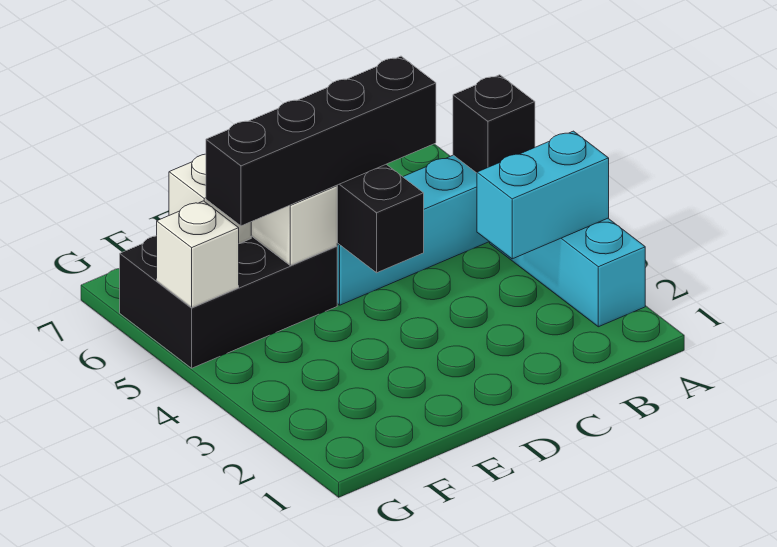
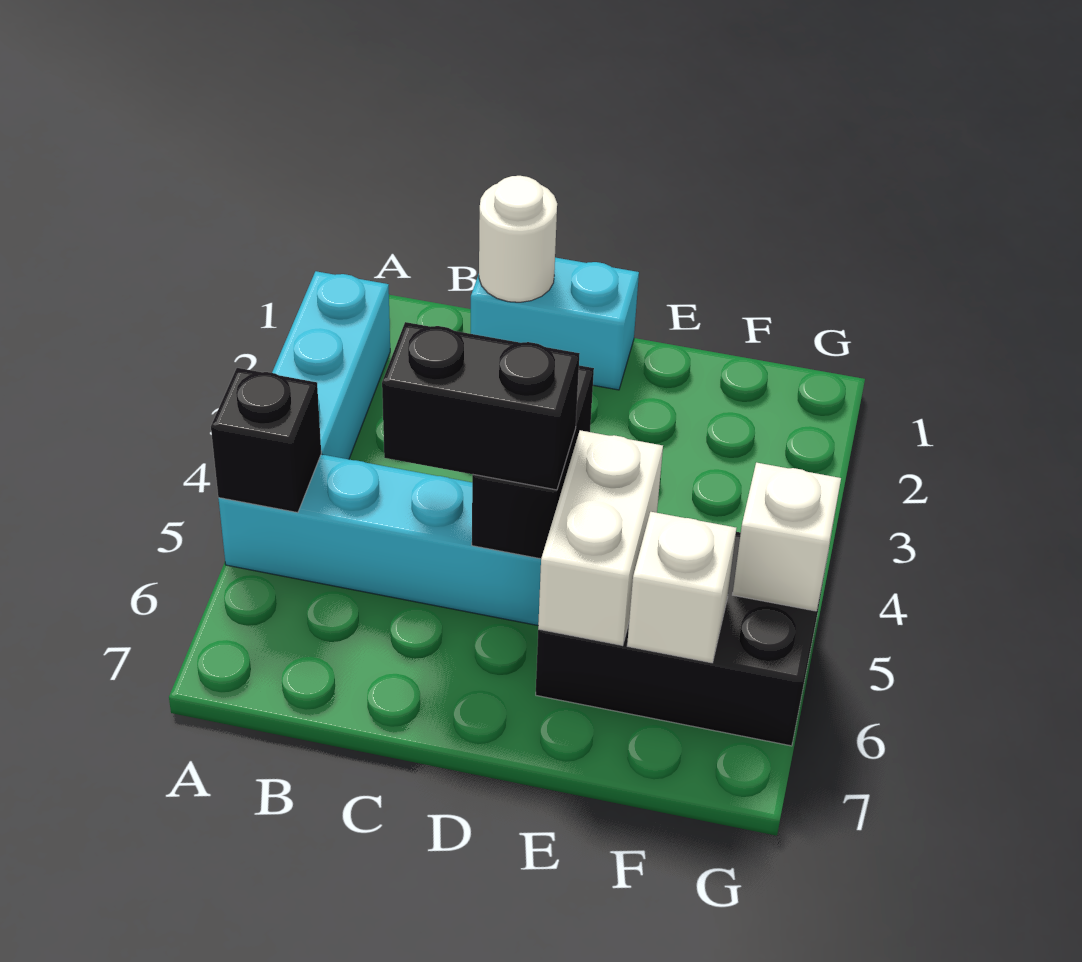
cyan 1x2 brick [477,131,609,259] -> cyan 1x2 brick moved to [471,258,639,390]
none -> white 1x1 round brick [479,176,557,302]
black 1x4 brick [206,56,436,226] -> black 1x2 brick [382,322,580,490]

